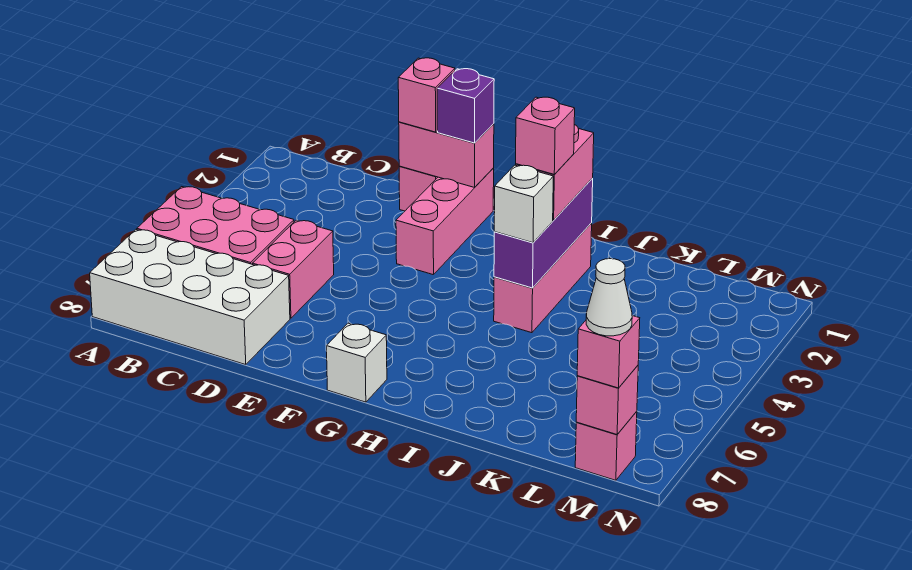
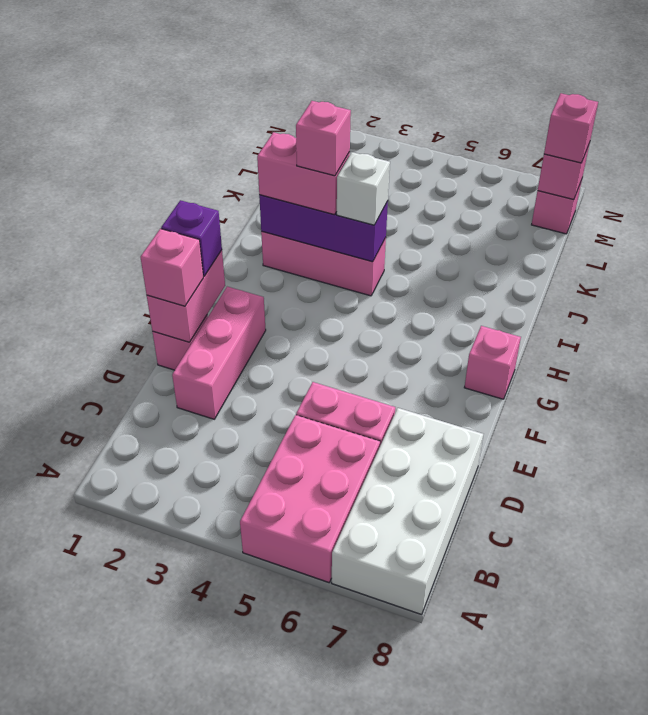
pink 1x3 brick [396,168,494,275] -> pink 1x3 brick turned to [172,287,266,419]
white 1x1 brick [327,323,387,402] -> pink 1x1 brick [464,326,521,399]
white 1x1 cone [586,259,632,336] -> none

